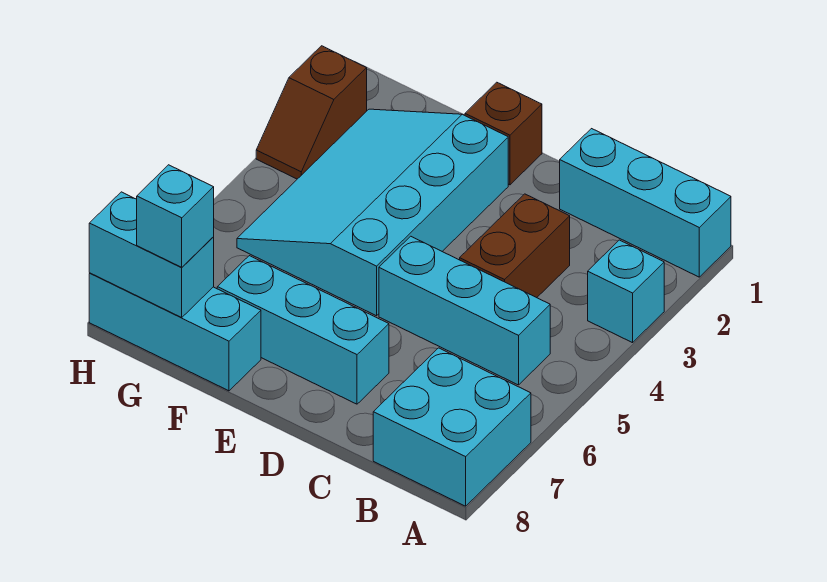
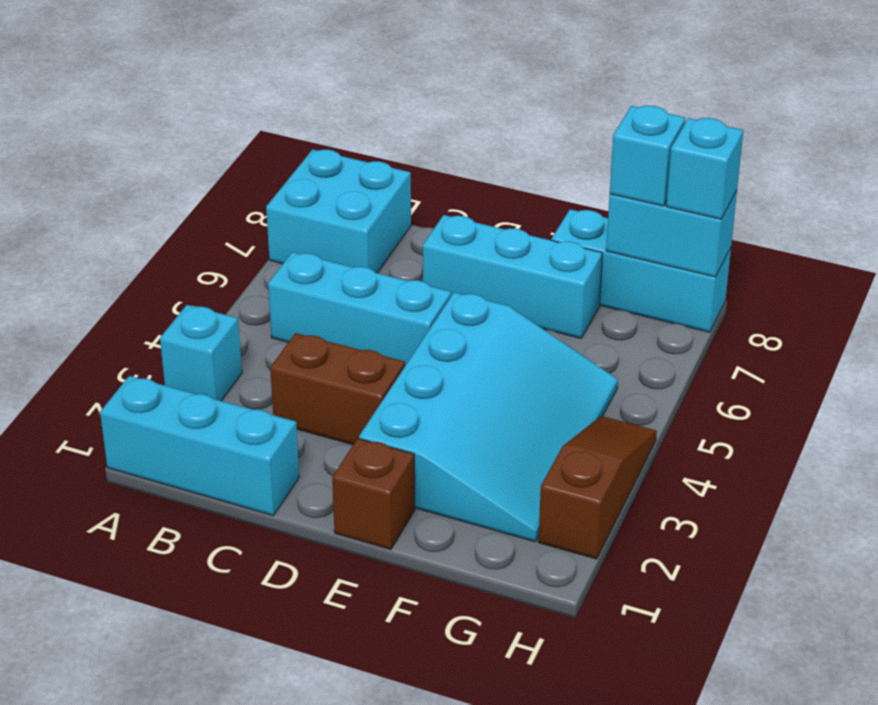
brown 1x2 brick [460,194,570,298] -> brown 1x2 brick turned to [270,333,405,445]
brown 1x2 slope [256,46,367,179] -> brown 1x3 slope [539,416,657,559]
none -> cyan 1x1 brick [666,118,743,219]

